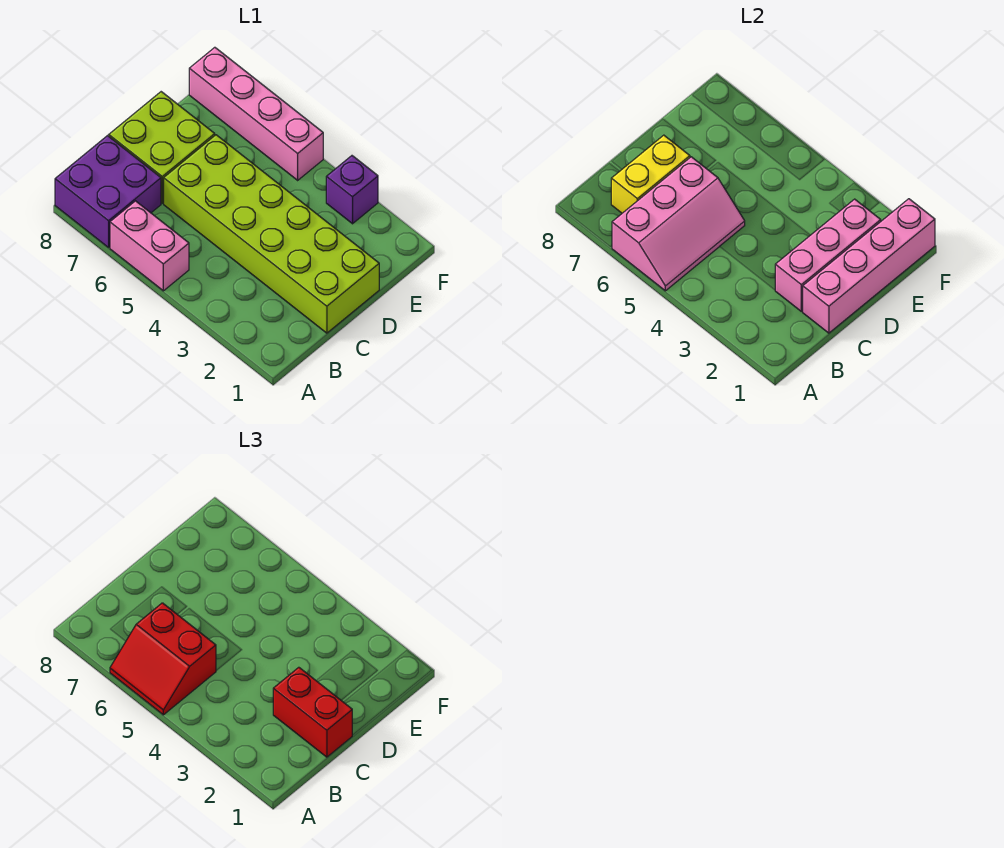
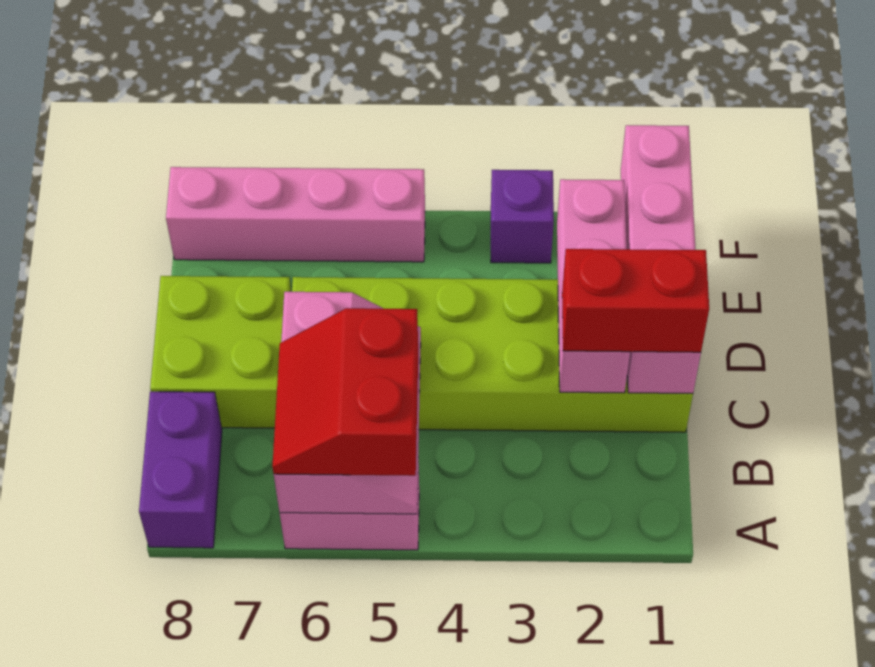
red 2x2 slope [110,603,216,715] -> red 2x2 slope turned to [272,308,418,476]
purple 2x2 brick [55,136,161,247] -> purple 1x2 brick [139,392,222,548]
yellow 1x2 brick [611,135,690,213] -> none

